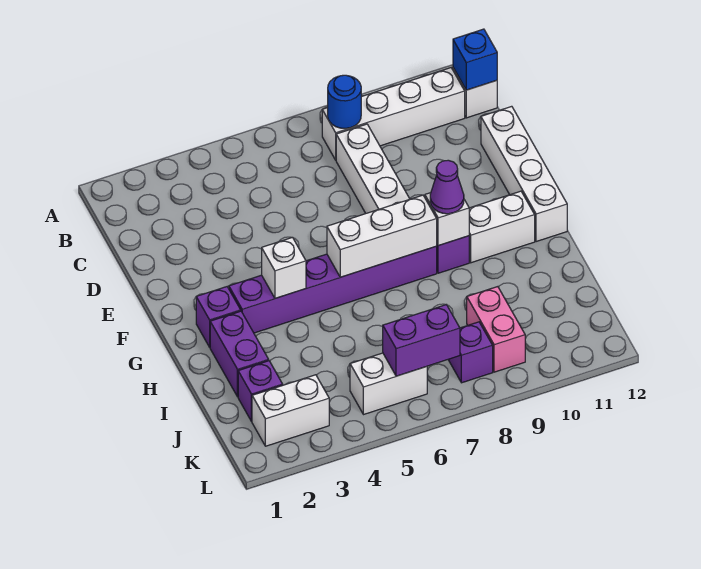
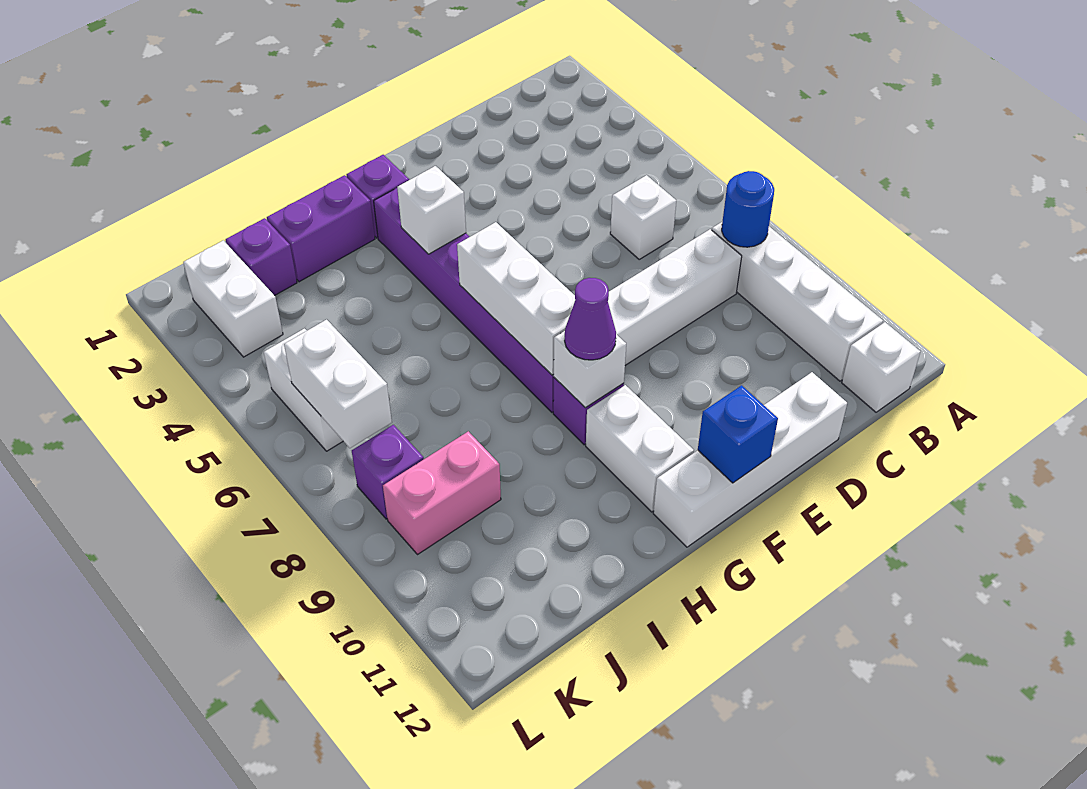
blue 1x1 brick [453,29,497,90] -> blue 1x1 brick moved to [698,385,778,483]
none -> white 1x1 brick [610,175,676,259]
purple 1x2 brick [383,305,460,376] -> white 1x2 brick [284,320,392,448]

